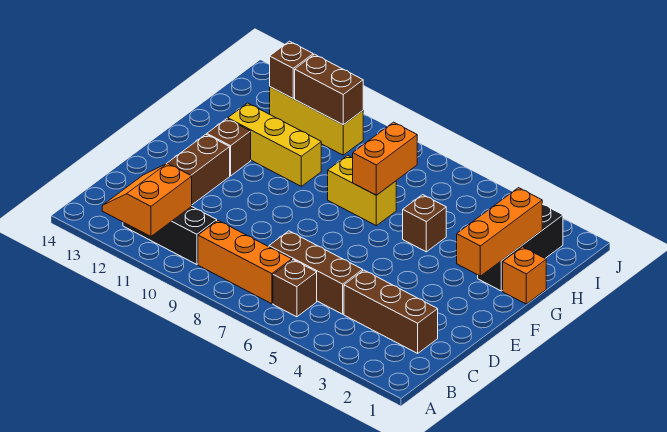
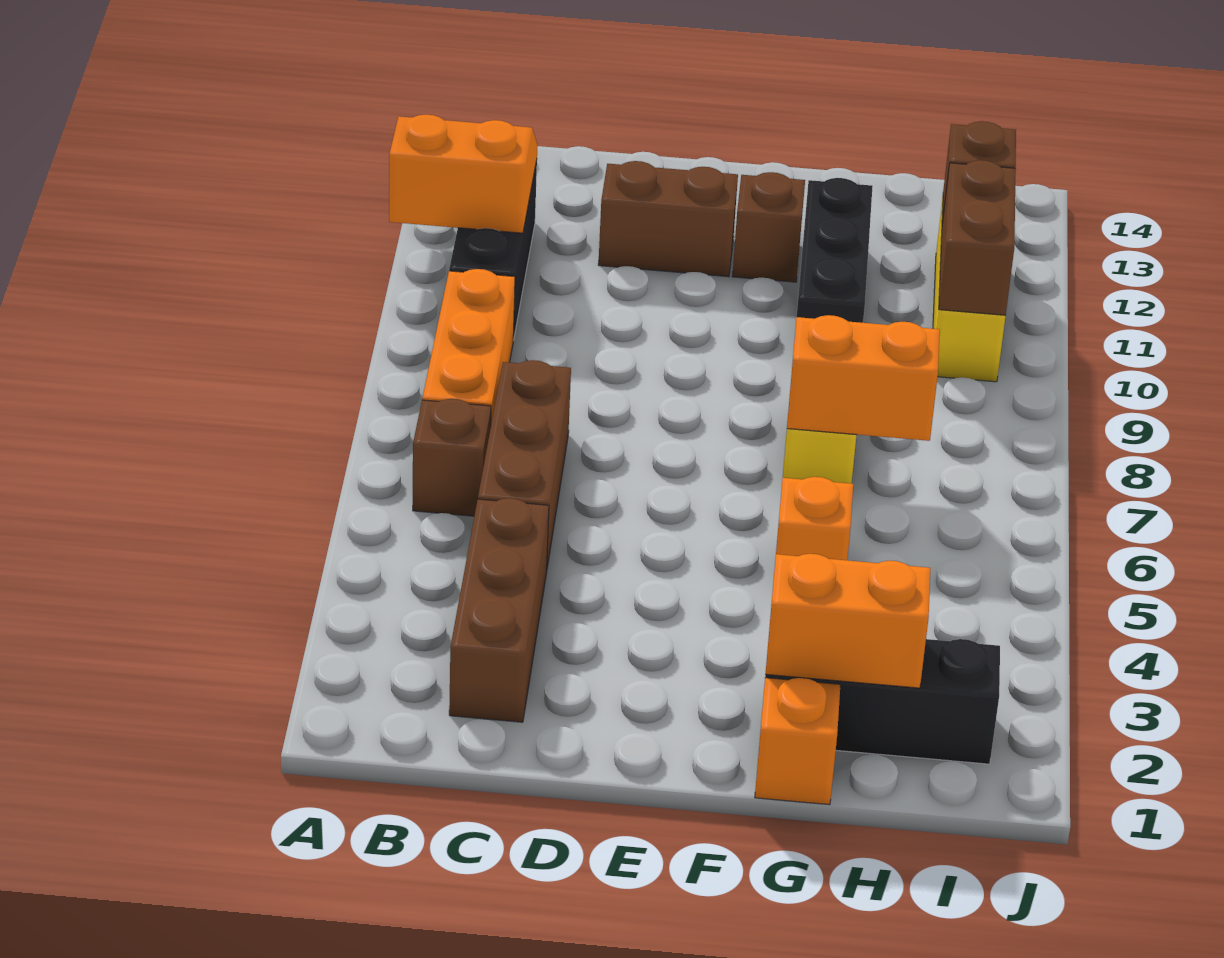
orange 1x3 brick [457,188,542,276] -> orange 1x2 brick [766,554,931,688]
brown 1x1 brick [403,195,446,252] -> orange 1x1 brick [776,477,853,560]
yellow 1x3 brick [228,103,321,186] -> black 1x3 brick [797,178,873,323]

